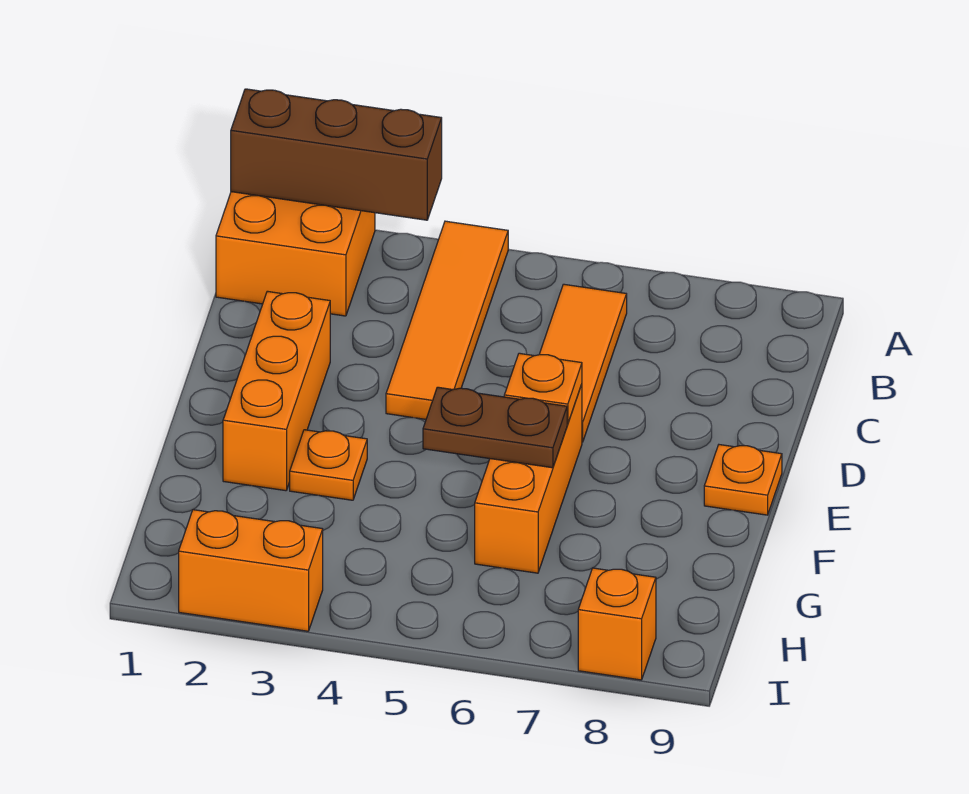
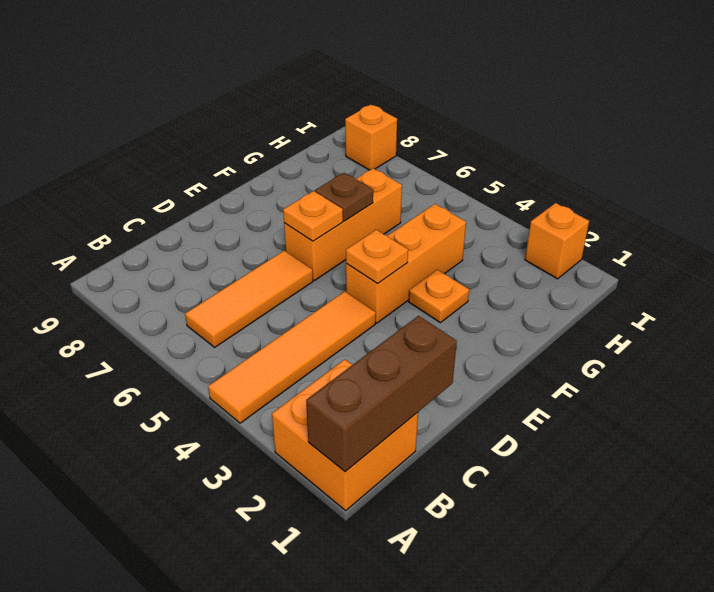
brown 1x3 brick [231,89,442,220] -> brown 1x3 brick turned to [306,316,457,472]
orange 1x3 brick [223,291,330,491] -> orange 1x3 brick moved to [346,204,466,323]
orange 1x1 plate [704,445,782,515] -> orange 1x1 plate moved to [346,230,408,284]
brown 1x2 plate [423,387,567,468] -> brown 1x1 plate [315,173,373,221]
orange 1x2 brick [179,510,323,631] -> orange 1x1 brick [525,203,589,279]

